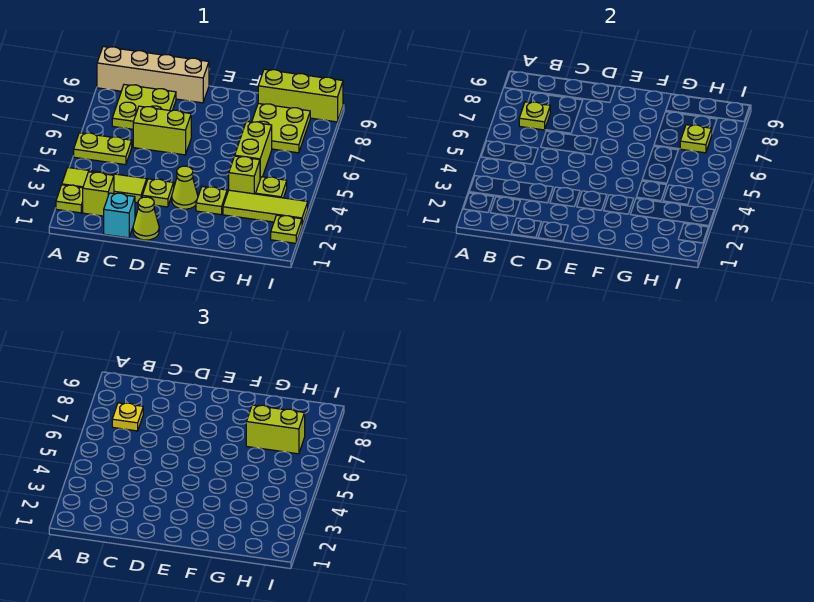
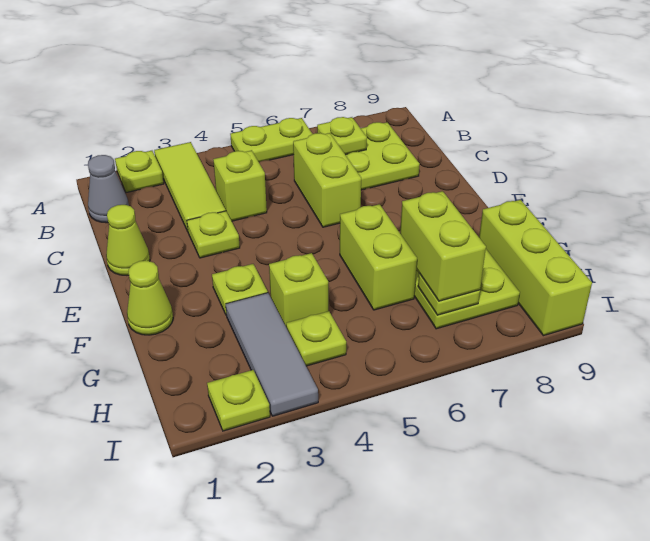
lime 1x2 plate [74,133,132,165] -> lime 1x2 plate turned to [230,118,312,162]
tan 1x4 brick [97,47,209,103] -> none
none -> grey 1x1 cone [88,155,129,223]
lime 1x1 brick [83,172,114,216] -> lime 1x1 brick moved to [213,150,267,221]
yellow 1x1 plate [112,403,143,431] -> none
cyan 1x1 brick [104,193,135,238] -> none
lime 1x1 cone [172,166,198,209] -> lime 1x1 cone moved to [127,261,173,335]
lime 1x3 tile [223,190,308,225] -> grey 1x3 tile [226,293,318,416]
lime 1x2 brick [235,121,272,179] -> lime 1x2 brick turned to [340,204,417,310]

